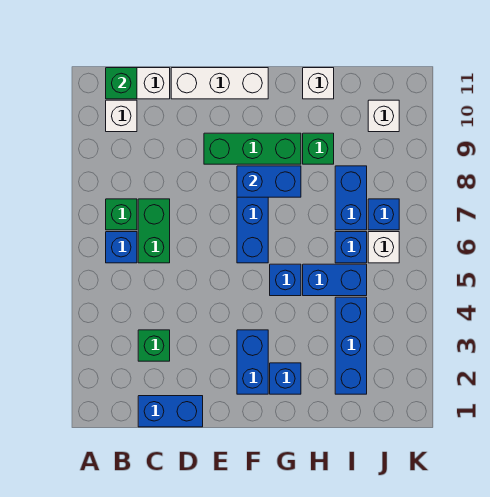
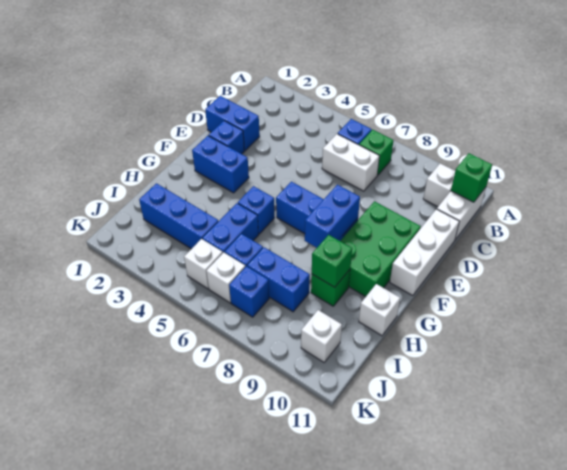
blue 1x2 brick [138,396,203,427] -> blue 1x2 brick turned to [205,96,260,150]
green 1x1 brick [138,330,170,361] -> green 1x1 brick moved to [312,235,352,287]
green 1x2 brick [138,199,170,263] -> white 1x2 brick [322,134,379,191]
green 1x3 brick [204,133,301,164] -> green 2x3 brick [340,201,421,297]
blue 1x1 brick [270,363,301,394] -> blue 1x1 brick moved to [209,121,244,154]
none -> white 1x1 brick [184,239,223,289]

